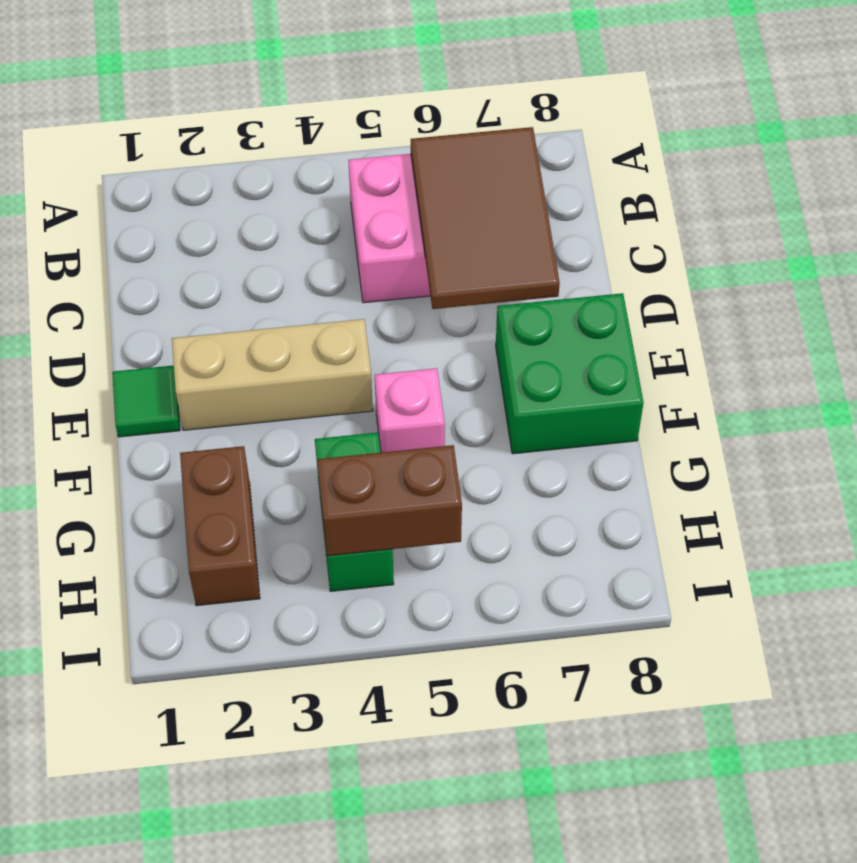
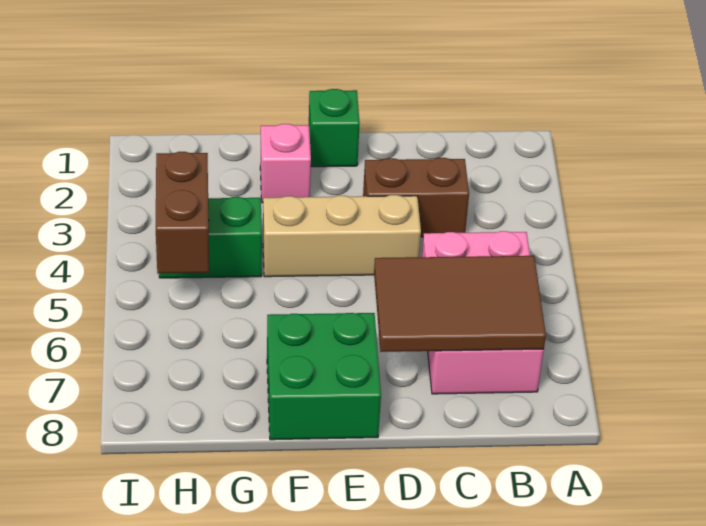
green 1x1 tile [112,365,180,437] -> green 1x1 brick [309,89,360,167]
tan 1x3 brick [172,319,373,430] -> tan 1x3 brick turned to [263,195,421,277]
pink 1x1 brick [375,368,445,453] -> pink 1x1 brick moved to [260,124,311,203]
brown 1x2 brick [180,446,260,606] -> brown 1x2 brick moved to [363,158,469,237]

